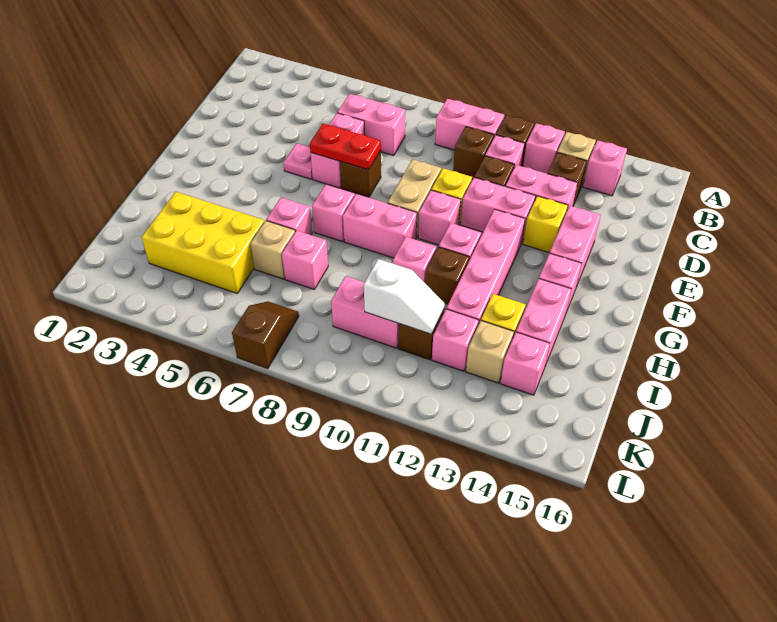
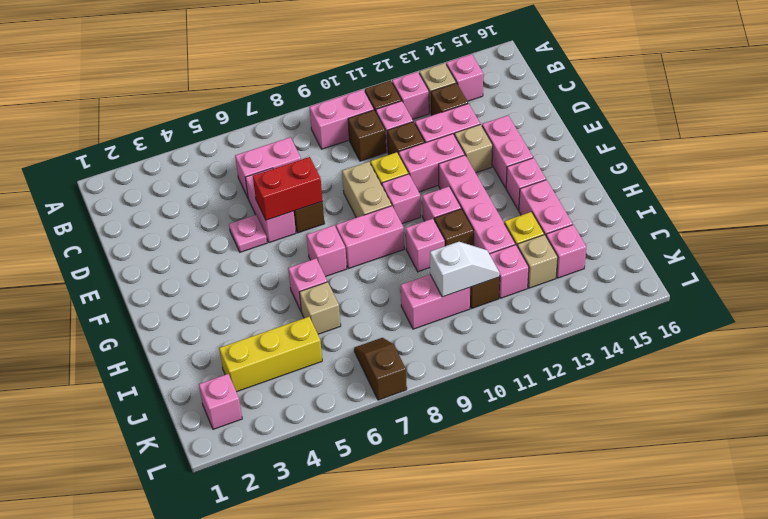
red 1x2 plate [310,124,381,170] -> red 1x2 brick [253,157,323,220]
yellow 1x1 brick [523,196,568,253] -> tan 1x1 brick [455,124,493,173]
yellow 2x3 brick [142,192,264,293] -> yellow 1x3 brick [219,317,322,392]
pink 1x1 brick [282,231,328,290] -> pink 1x1 brick moved to [199,374,242,429]

